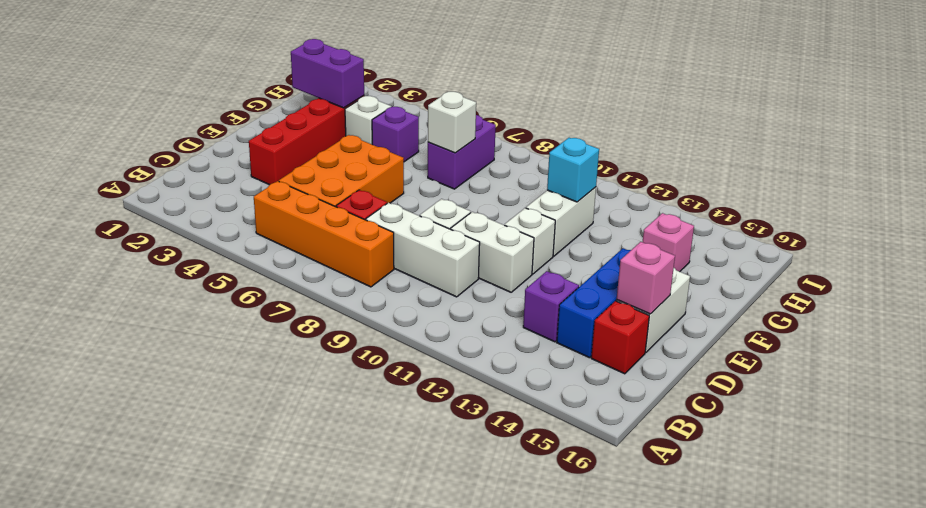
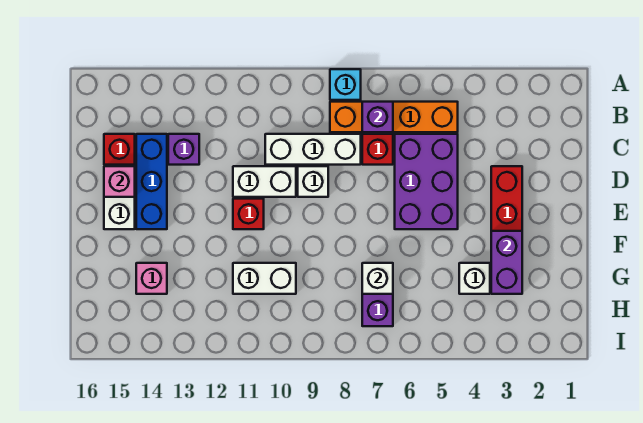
orange 2x3 brick [279,135,404,207] -> purple 2x3 brick [395,134,458,229]
white 1x1 brick [505,208,555,274] -> red 1x1 brick [233,199,264,229]
white 1x2 brick [526,187,596,256] -> white 1x2 brick turned to [233,263,296,294]
purple 1x2 brick [291,39,364,108] -> purple 1x2 brick turned to [491,231,522,294]
purple 1x1 brick [372,107,419,162] -> purple 1x1 brick moved to [362,102,393,132]
cyan 1x1 brick [547,138,599,202] -> cyan 1x1 brick moved to [330,69,361,100]

